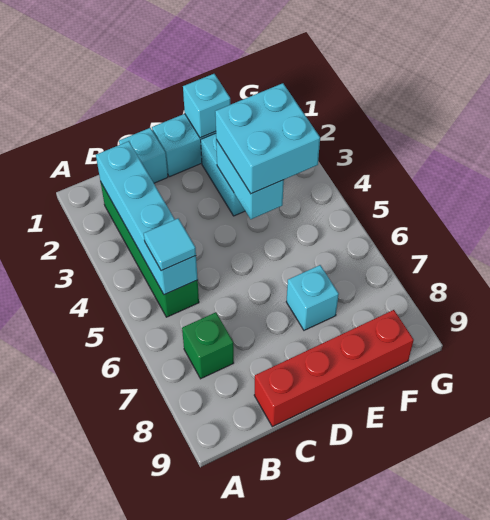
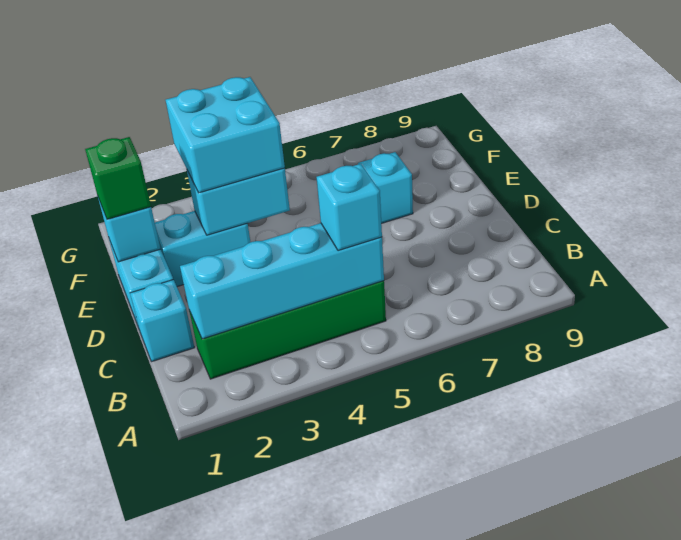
cyan 1x1 tile [144,218,196,271] -> cyan 1x1 brick [316,164,382,251]
green 1x1 brick [182,312,234,379] -> green 1x1 brick moved to [85,137,151,219]
red 1x4 brick [254,310,414,427] -> none

